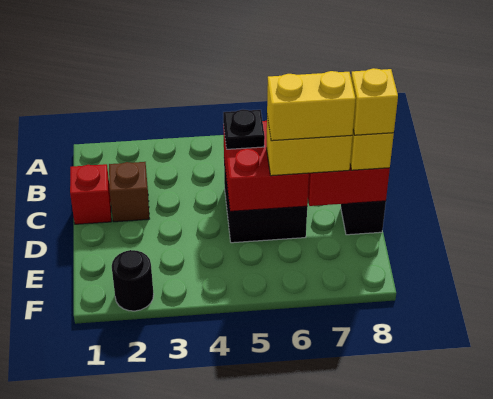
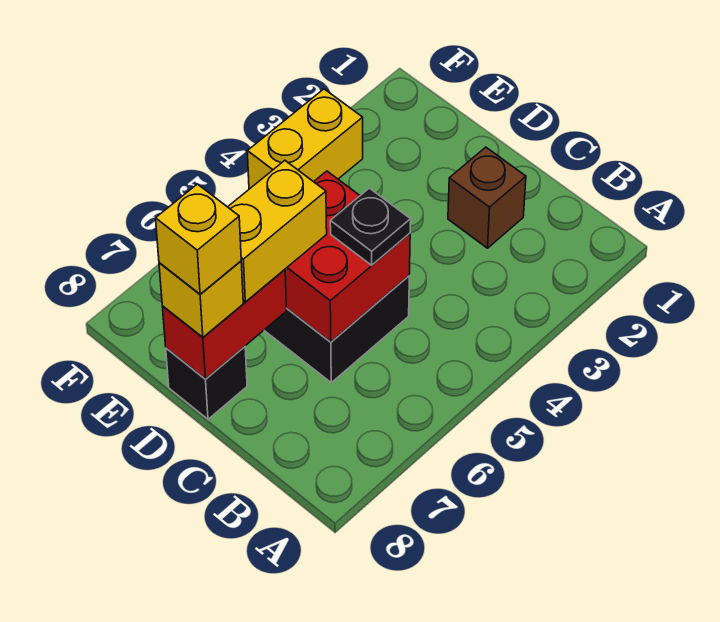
red 1x1 brick [70,164,111,224] -> none
yellow 1x2 brick [267,71,355,141] -> yellow 1x2 brick moved to [247,89,363,189]
black 1x1 round brick [112,250,154,311] -> none

